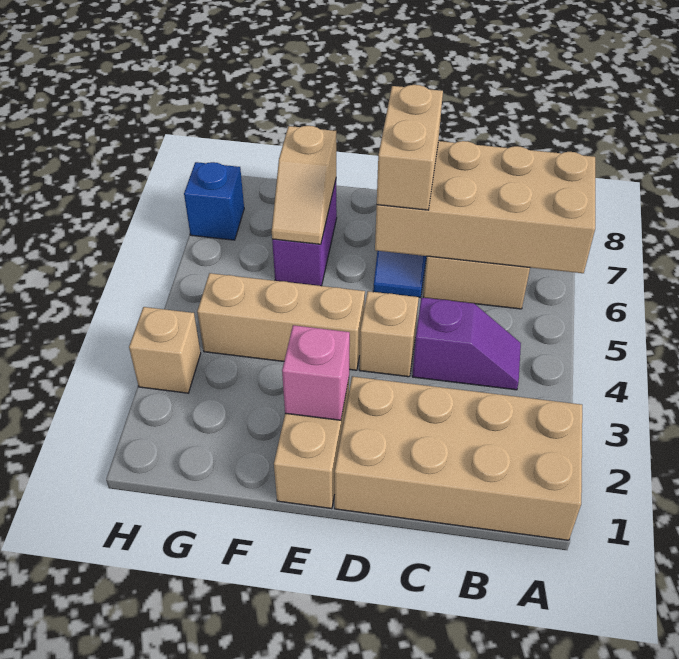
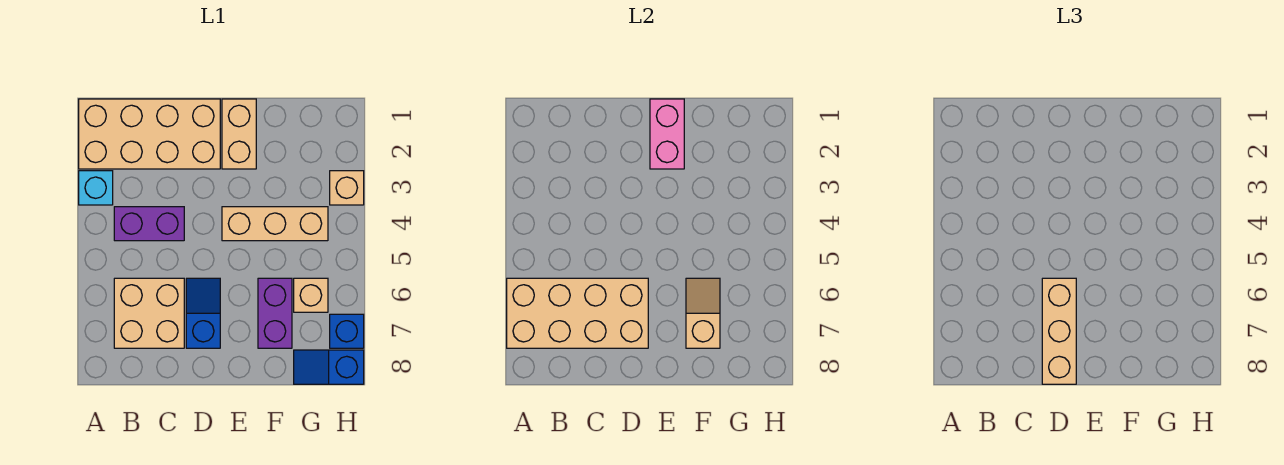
none -> cyan 1x1 brick [79,171,113,205]
purple 1x2 slope [412,298,521,390] -> purple 1x2 brick [114,207,184,241]
tan 1x1 brick [359,291,419,377] -> tan 1x1 brick moved to [294,278,328,312]
tan 1x2 brick [377,85,443,210] -> tan 1x3 brick [1042,278,1076,384]
pink 1x1 brick [282,325,350,420] -> pink 1x2 brick [650,99,684,169]
none -> blue 1x2 slope [294,350,364,384]

